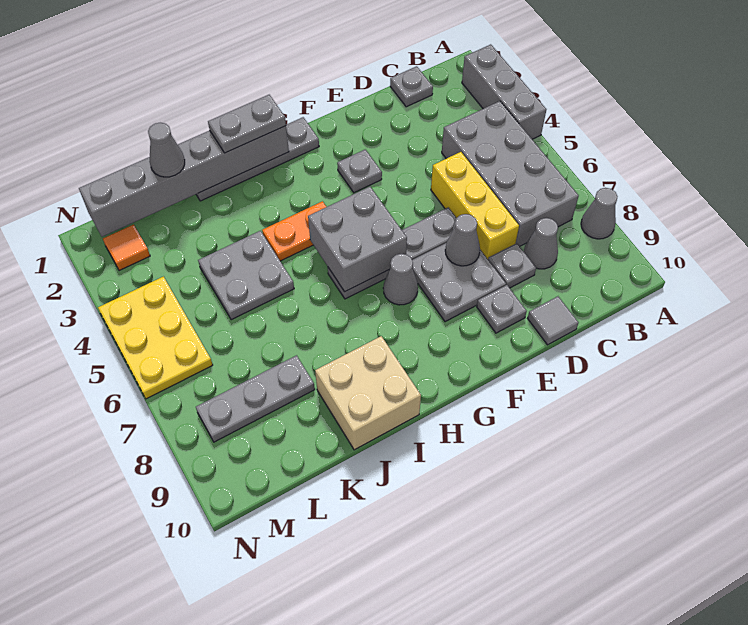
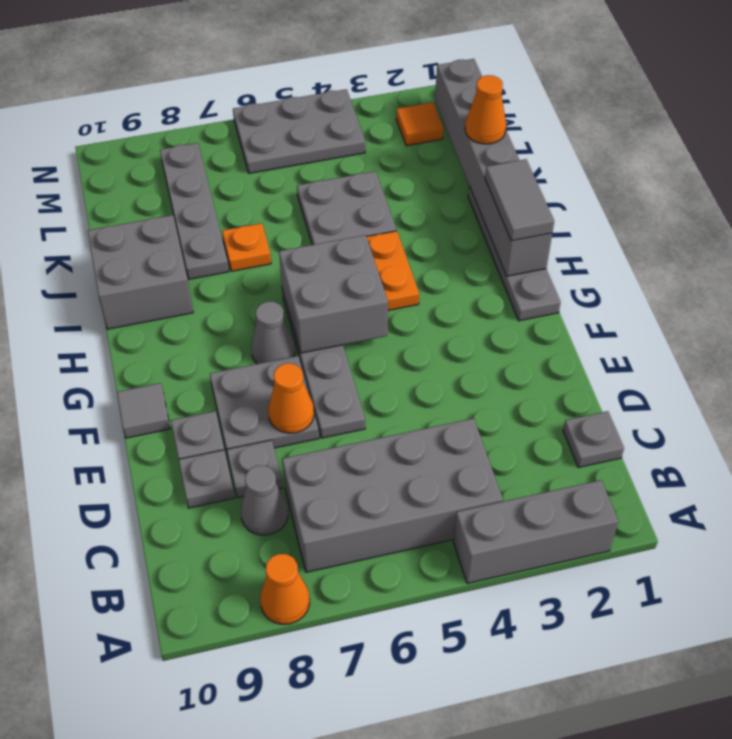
grey 1x1 cone [581,188,618,239] -> orange 1x1 cone [260,554,310,624]
yellow 1x3 brick [431,152,519,259] -> none
grey 1x1 tile [528,296,578,345] -> grey 1x1 tile moved to [117,383,170,438]
grey 1x1 cone [445,214,480,266] -> orange 1x1 cone [268,363,314,433]
grey 1x1 plate [337,149,382,193] -> grey 1x1 plate moved to [179,450,234,508]
grey 1x2 plate [208,95,286,153] -> grey 1x2 tile [485,159,554,241]
tan 2x2 brick [315,336,421,450] -> grey 2x2 brick [88,215,193,329]
none -> orange 1x1 plate [222,223,271,271]
grey 1x1 cone [148,123,185,177] -> orange 1x1 cone [465,75,506,144]
grey 1x3 plate [196,355,315,442] -> grey 1x4 plate [160,143,229,279]
yellow 2x3 plate [98,277,213,399] -> grey 2x3 plate [233,89,365,173]

